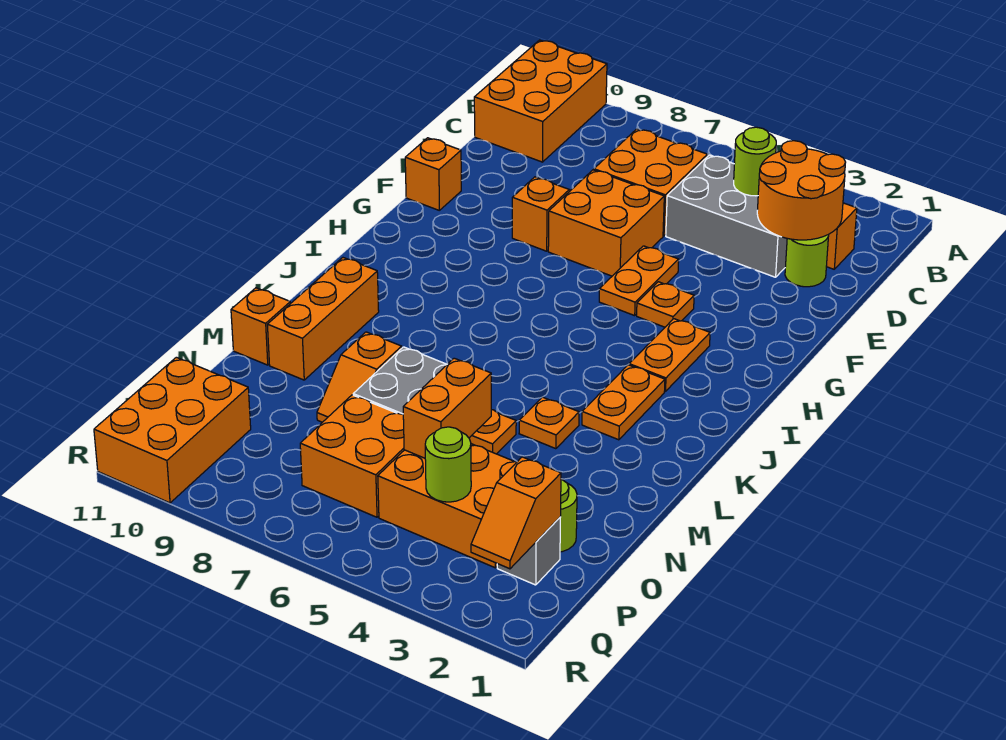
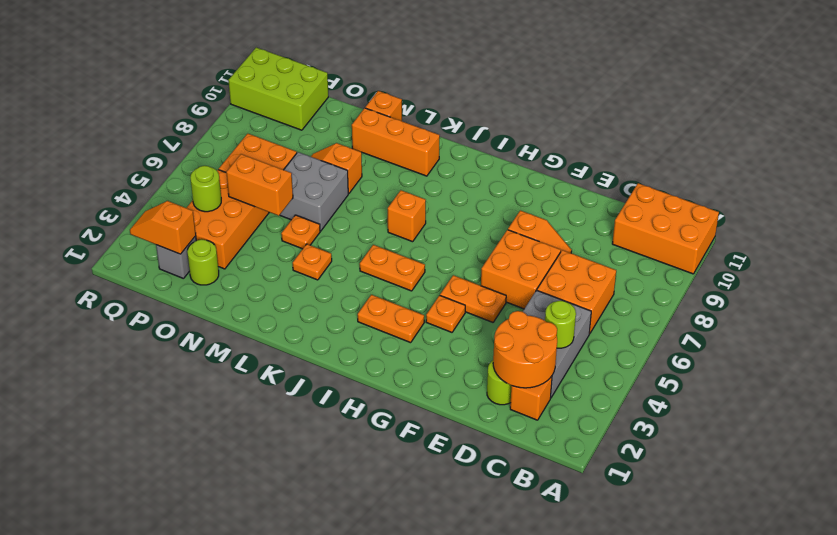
orange 1x1 brick [405,138,461,210] -> orange 1x1 brick moved to [388,190,426,242]
orange 1x2 plate [582,365,665,440] -> orange 1x2 plate moved to [360,245,425,291]
orange 2x3 brick [94,357,251,503] -> lime 2x3 brick [228,47,328,130]

